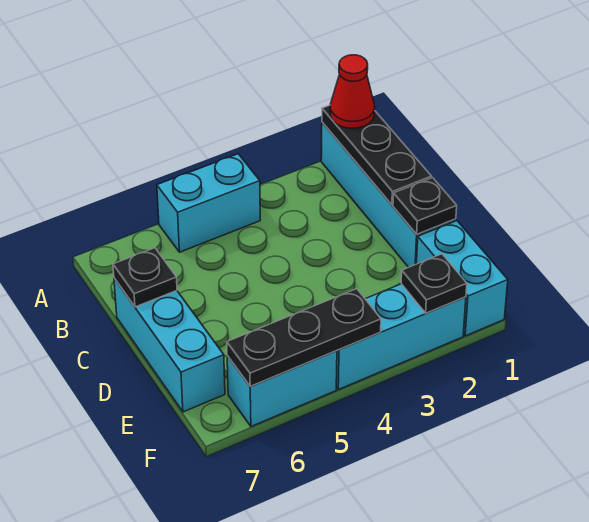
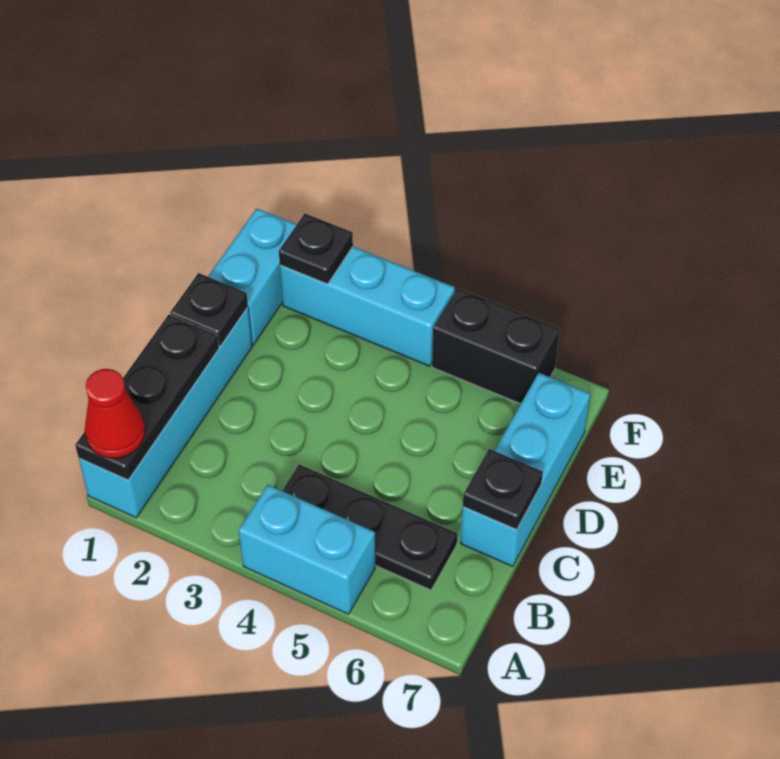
black 1x3 plate [227,289,381,386] -> black 1x3 plate moved to [282,464,457,590]
cyan 1x2 brick [227,351,337,427] -> black 1x2 brick [432,288,560,404]

